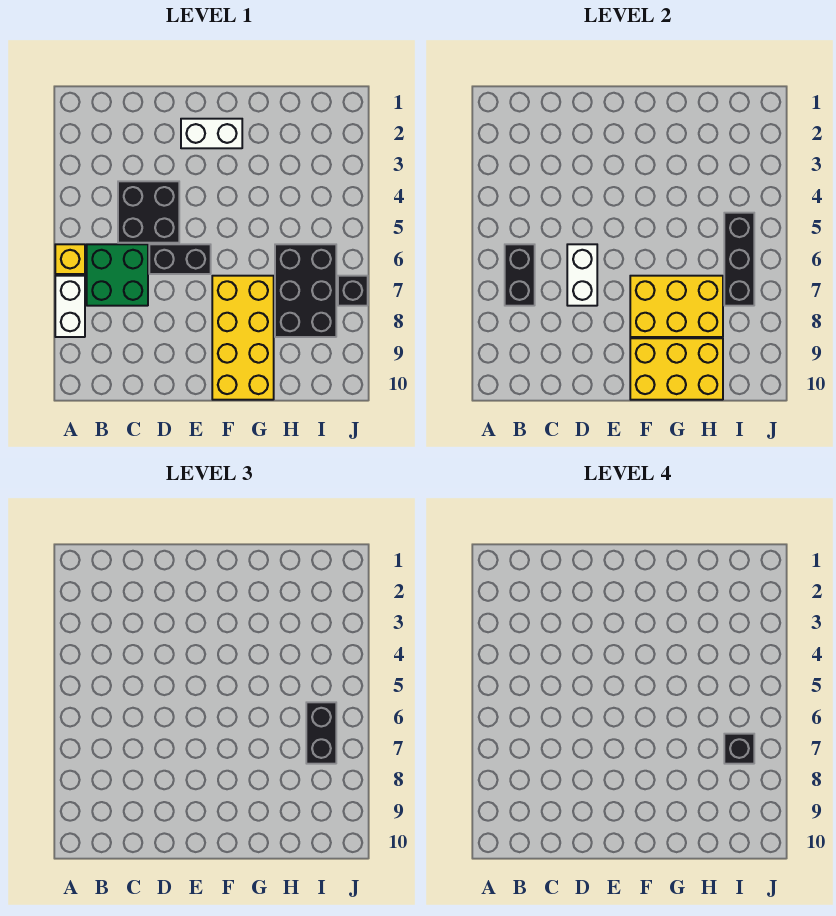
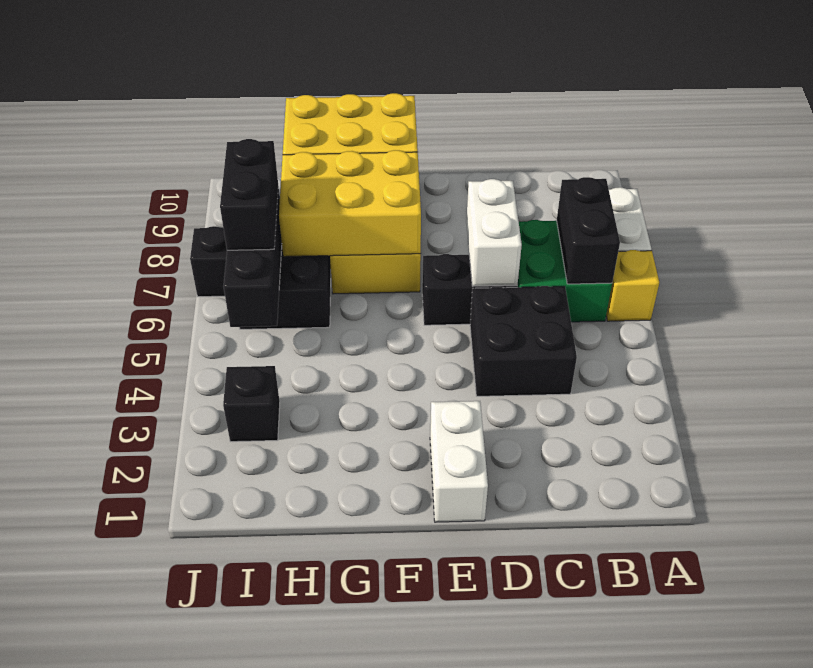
white 1x2 brick [181,119,242,148] -> white 1x2 brick turned to [430,401,488,522]
black 1x1 brick [724,734,754,764] -> black 1x1 brick moved to [223,366,280,442]

